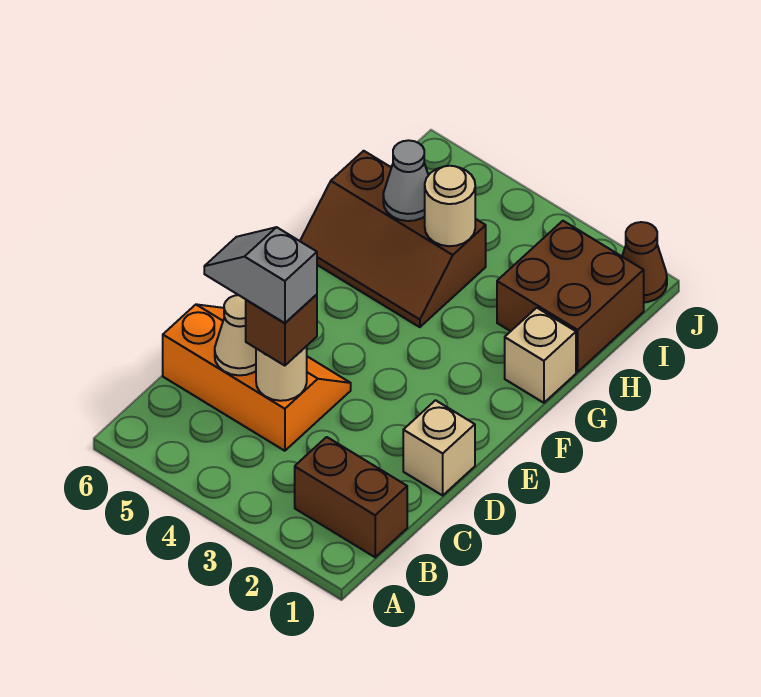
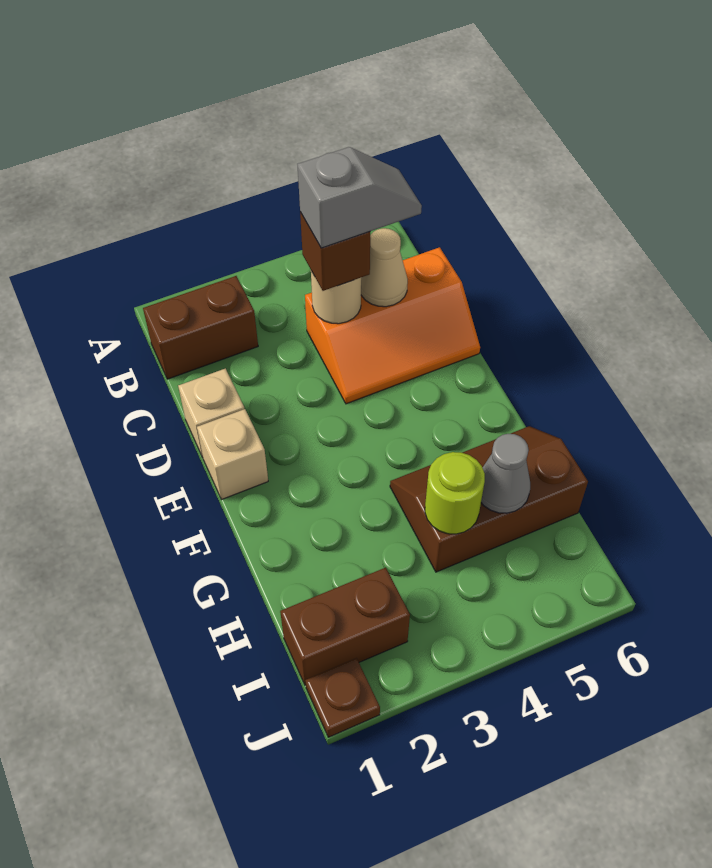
tan 1x1 brick [505,308,576,403] -> tan 1x1 brick moved to [197,409,268,500]
brown 2x2 brick [497,221,644,372] -> brown 1x2 brick [280,568,410,685]
tan 1x1 round brick [425,166,475,246] -> lime 1x1 round brick [425,452,485,534]
brown 1x1 cone [622,222,667,302] -> brown 1x1 plate [305,658,380,737]

